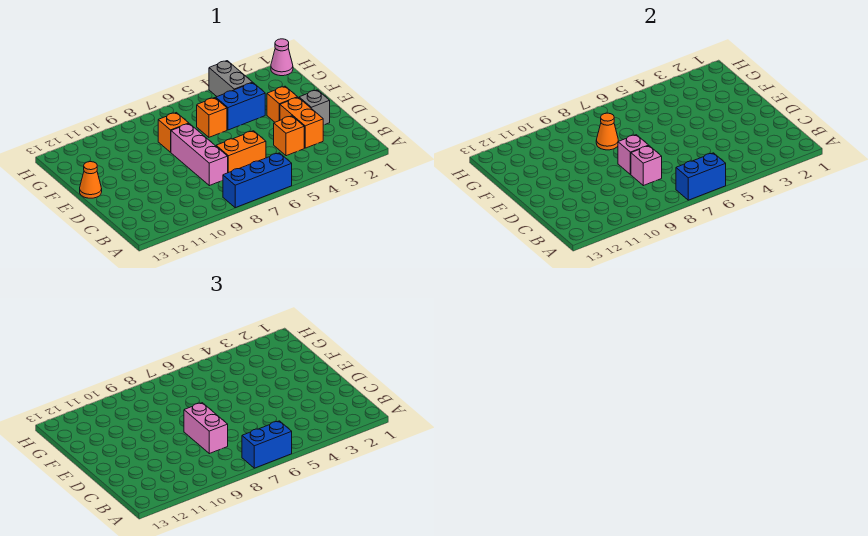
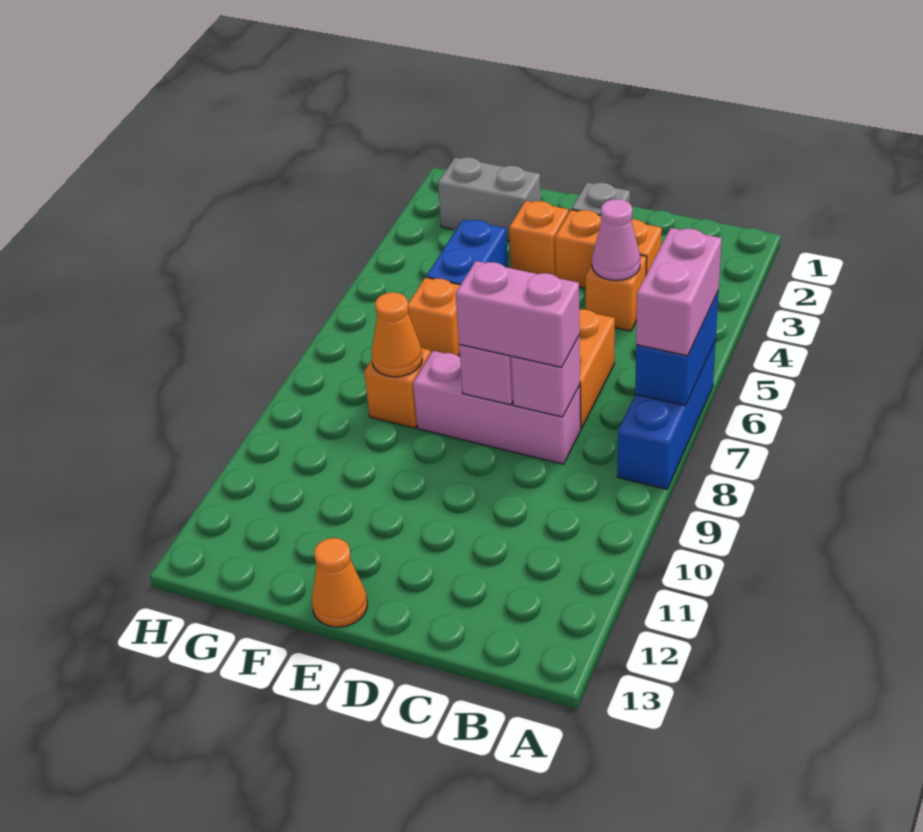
blue 1x2 brick [242,421,292,468] -> pink 1x2 brick [636,228,722,356]
grey 1x2 brick [209,61,253,96] -> grey 1x2 brick moved to [438,157,541,241]
pink 1x1 cone [271,39,293,76] -> pink 1x1 cone moved to [592,199,640,280]

